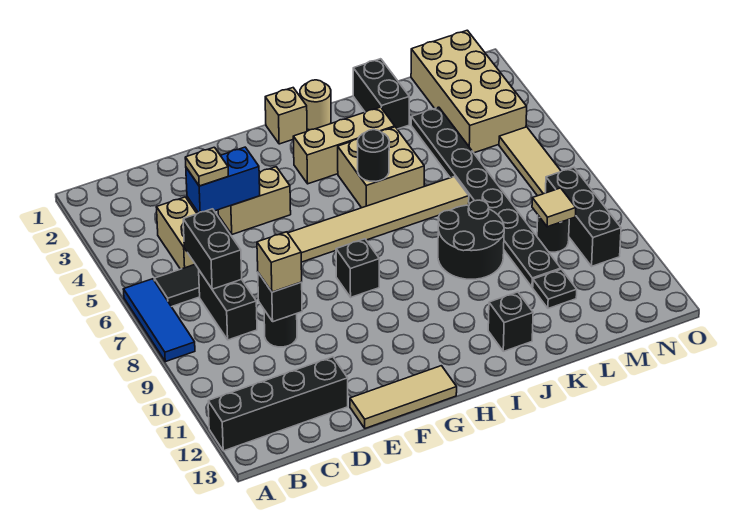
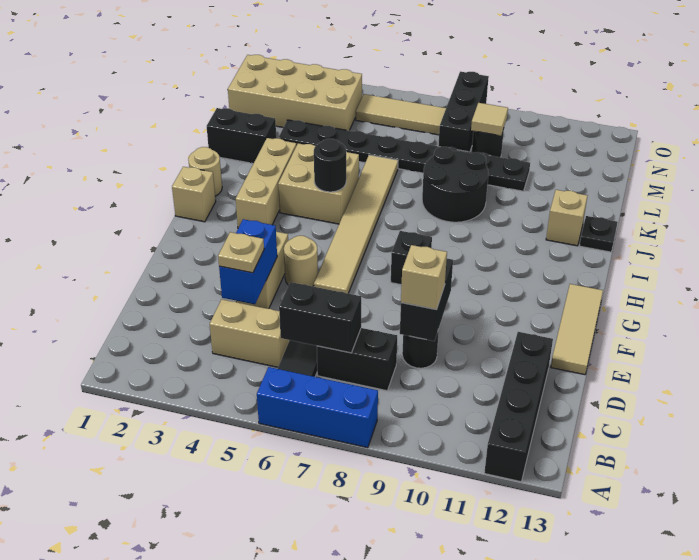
blue 1x3 tile [123,279,195,362] -> blue 1x3 brick [257,367,378,448]
black 1x1 brick [258,273,302,322] -> black 1x2 brick [400,259,453,341]
none -> tan 1x1 round brick [284,236,318,286]
black 1x1 brick [488,292,533,351] -> tan 1x1 brick [546,190,587,246]
black 1x1 plate [533,269,577,308] -> black 1x1 plate moved to [580,216,618,252]
black 1x3 brick [545,167,621,266] -> black 1x3 brick turned to [438,72,489,152]

